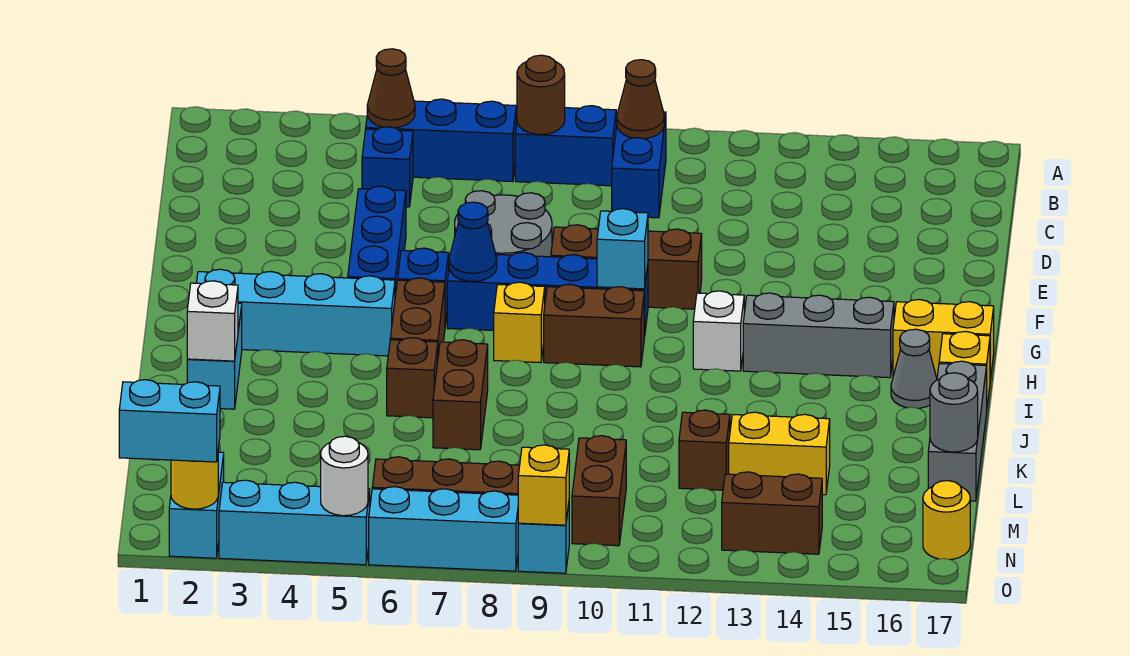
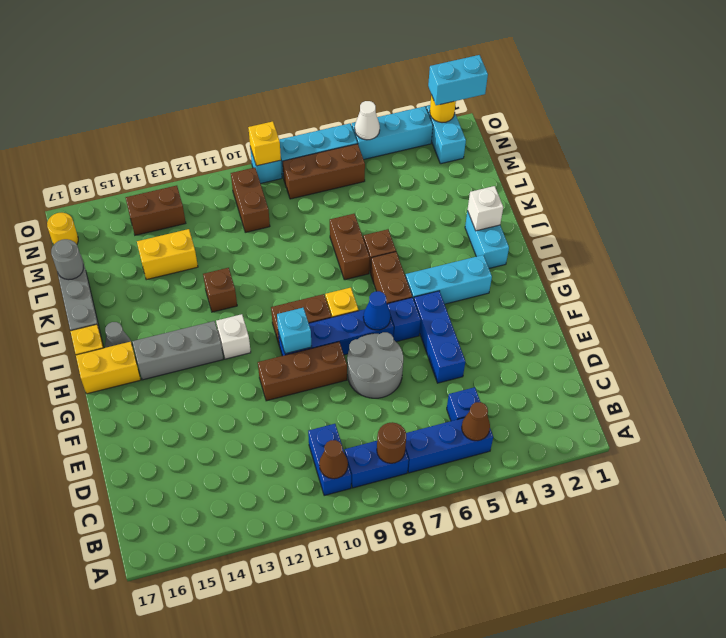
cyan 1x4 brick [197,269,395,356] -> cyan 1x3 brick [406,255,492,304]
brown 1x1 brick [679,410,730,490] -> brown 1x1 brick moved to [203,268,237,312]
white 1x1 round brick [321,436,368,516] -> white 1x1 cone [355,101,380,140]

